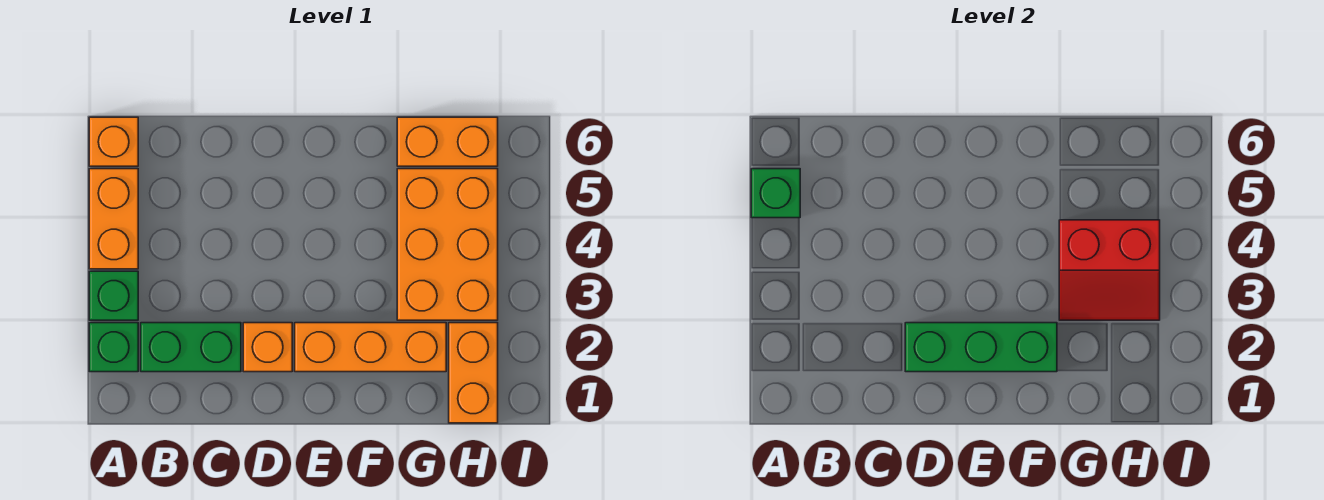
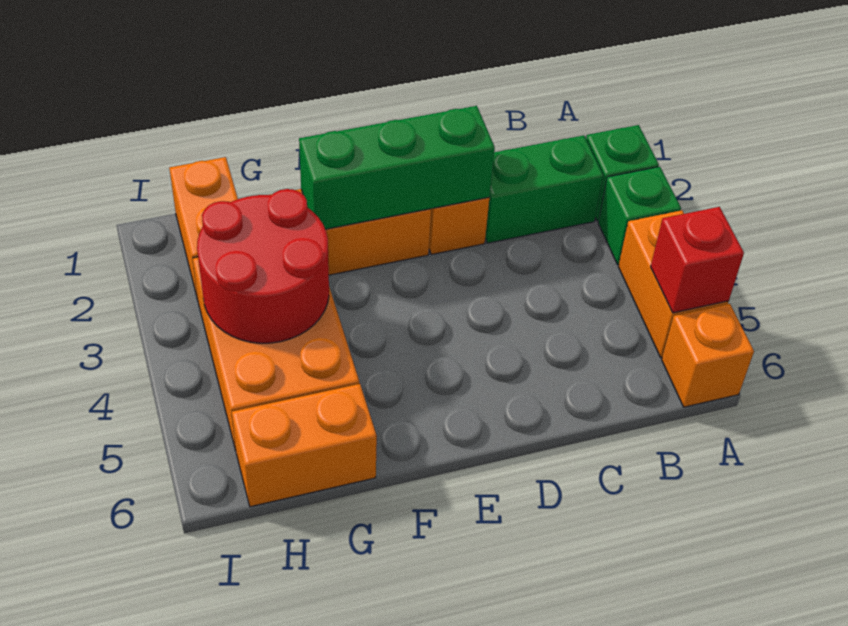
green 1x1 brick [751,169,800,218] -> red 1x1 brick [651,207,744,313]
red 2x2 slope [1059,220,1160,320] -> red 2x2 round brick [197,189,329,343]

